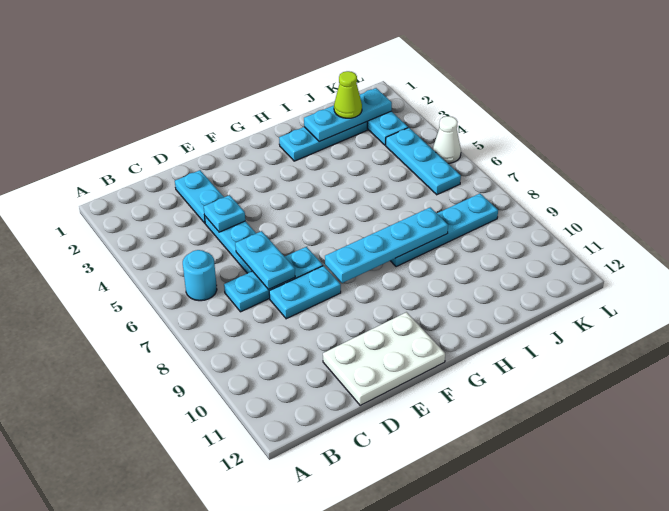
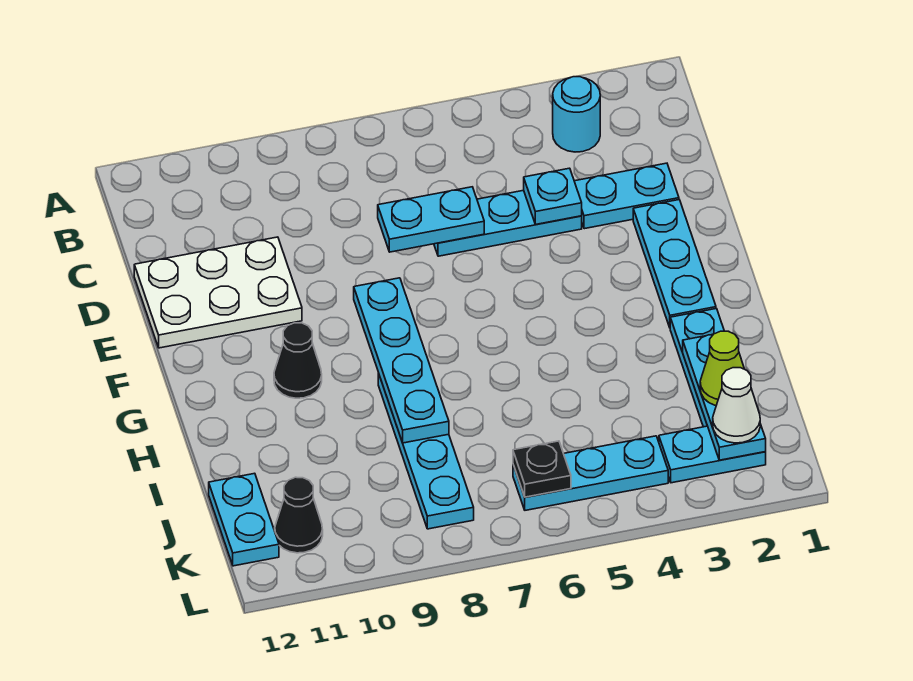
cyan 1x1 round brick [183,250,217,301] -> cyan 1x1 round brick moved to [553,77,600,152]
cyan 1x3 plate [224,247,323,312] -> cyan 1x3 plate moved to [633,200,716,327]
cyan 1x2 plate [269,266,341,319] -> cyan 1x2 plate moved to [209,473,279,566]
white 2x3 plate [323,312,445,405] -> white 2x3 plate turned to [134,237,302,348]
none -> black 1x1 cone [274,323,322,398]
none -> black 1x1 plate [513,441,571,497]
none -> black 1x1 cone [275,477,323,553]
white 1x1 cone [433,116,461,163] -> white 1x1 cone moved to [713,368,760,443]

